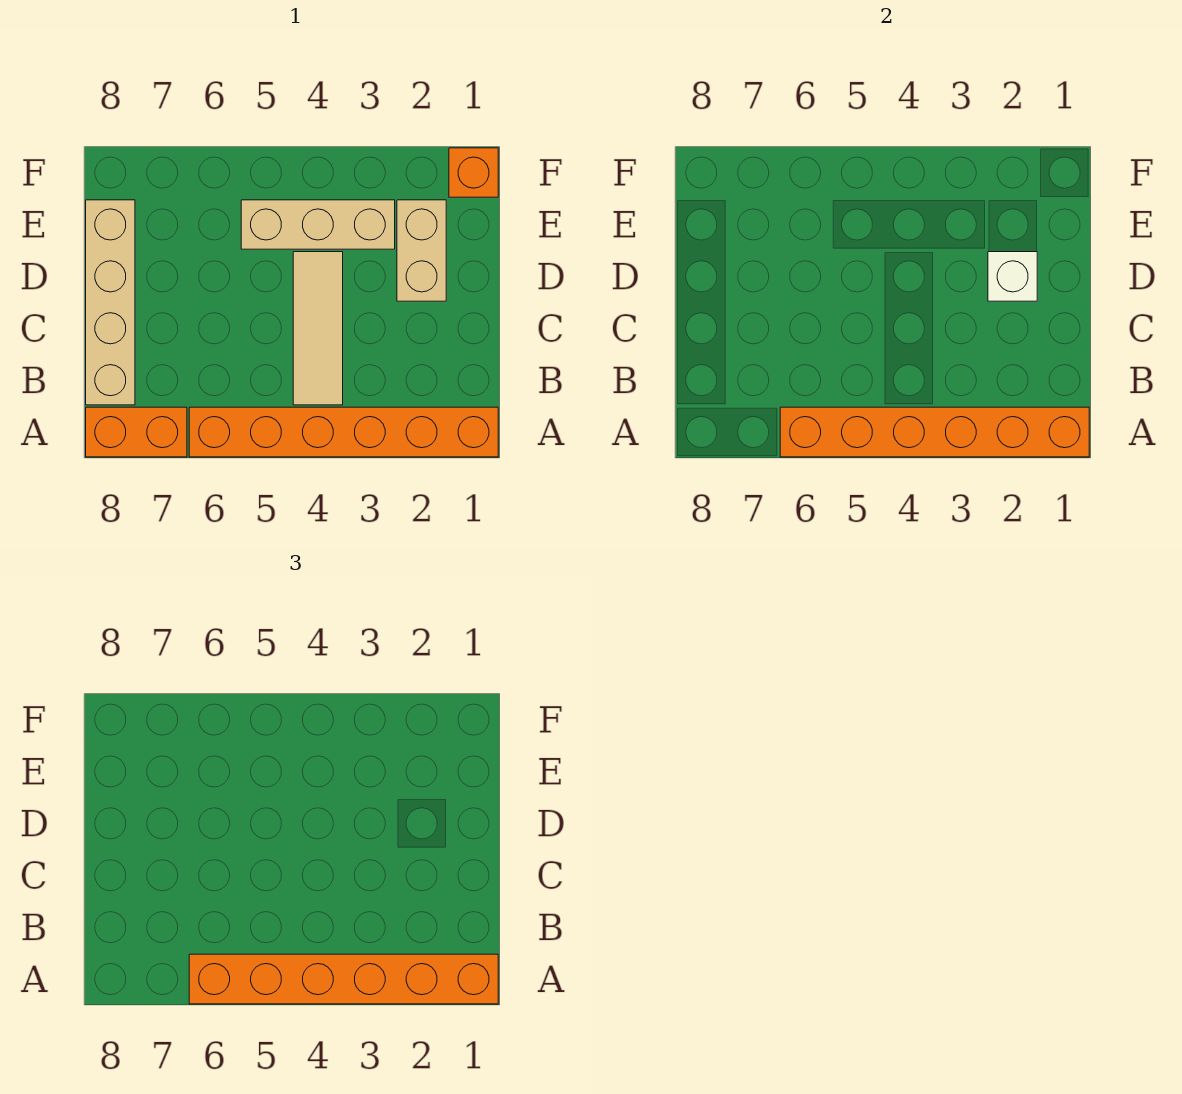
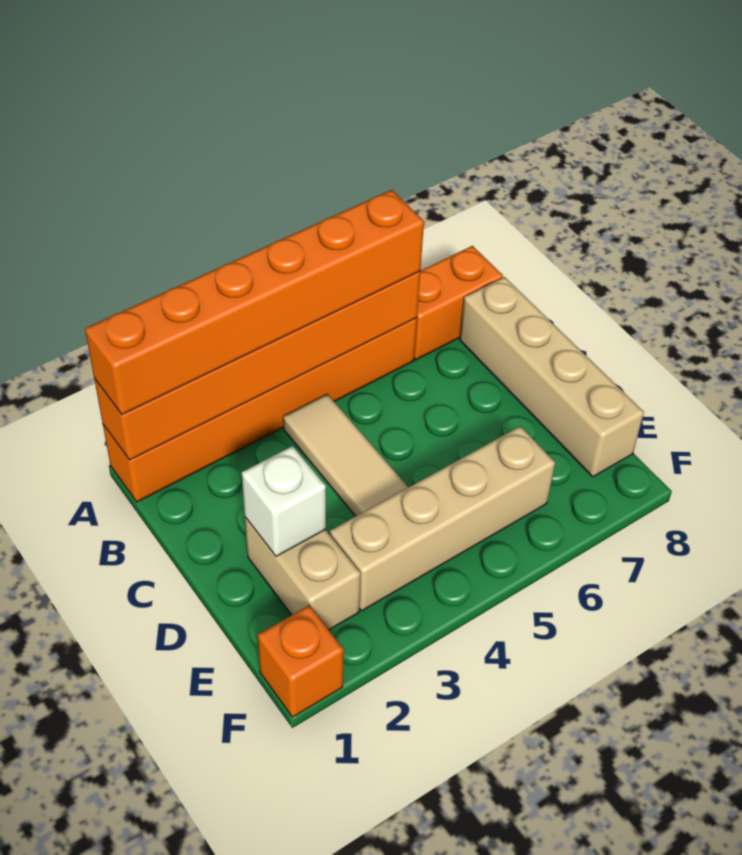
tan 1x3 brick [241,200,395,249] -> tan 1x4 brick [330,426,555,611]

